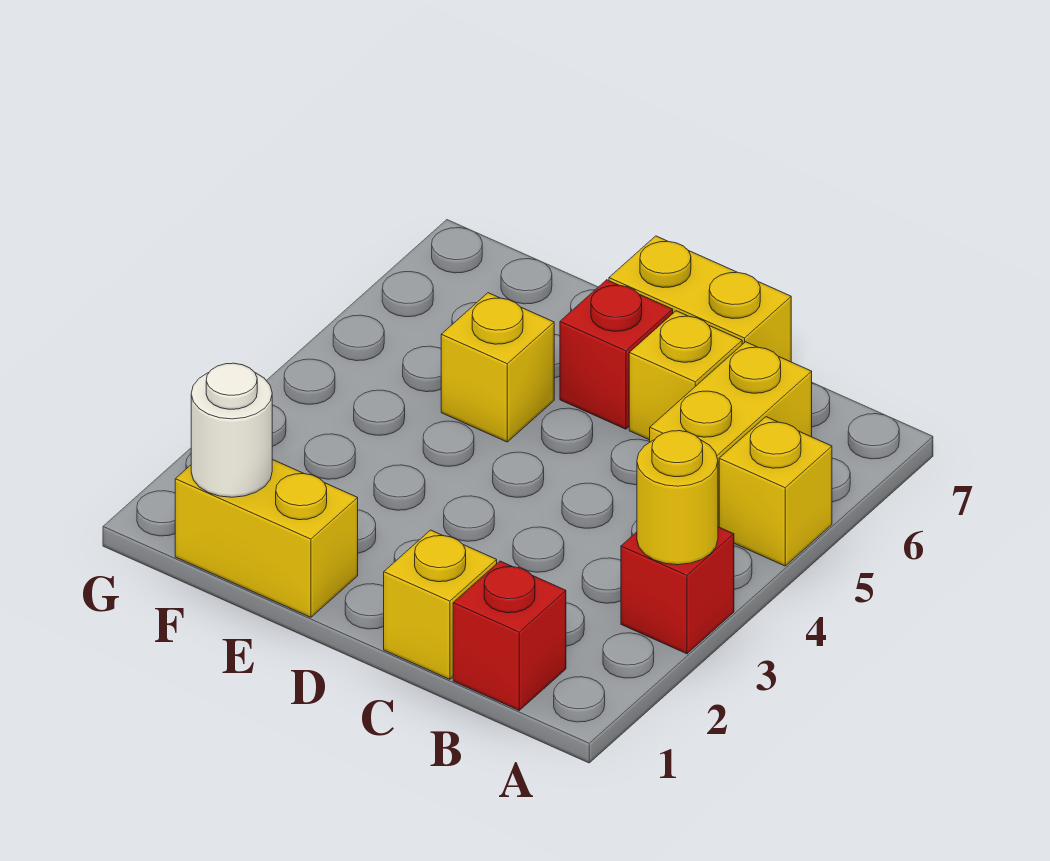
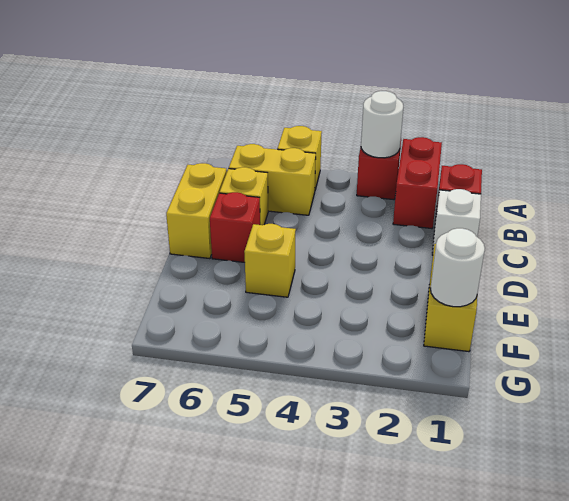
none -> red 1x2 brick [393,137,442,229]
yellow 1x1 round brick [637,431,718,565] -> white 1x1 round brick [361,91,403,158]
yellow 1x1 brick [384,530,497,679] -> white 1x1 brick [432,189,481,255]

